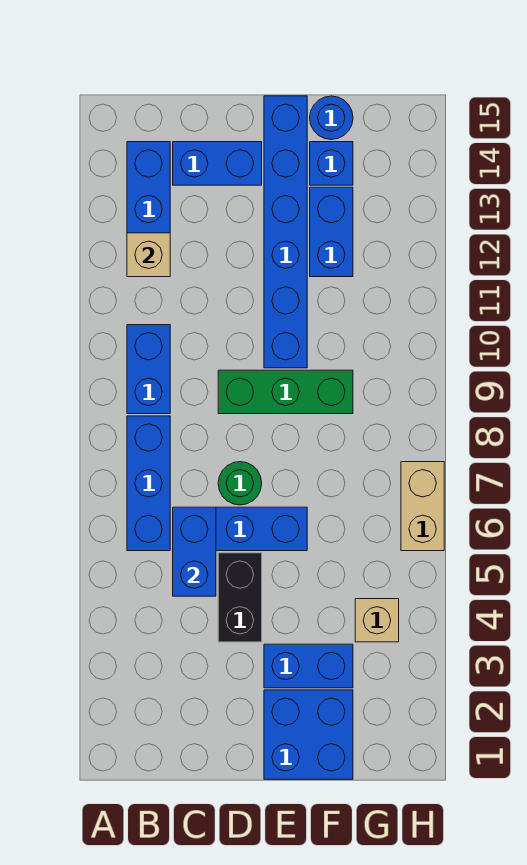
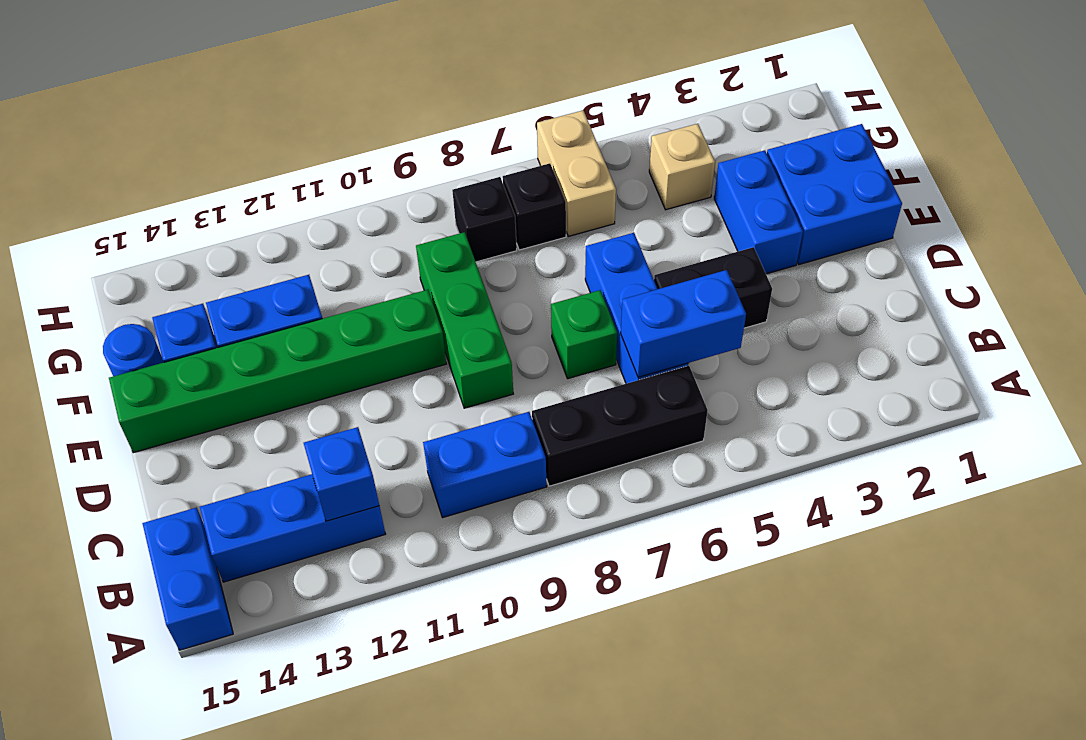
blue 1x3 brick [127,416,170,551] -> black 1x3 brick [532,366,708,486]
tan 1x1 brick [127,233,170,277] -> blue 1x1 brick [304,427,379,521]
blue 1x2 brick [173,142,262,185] -> blue 1x2 brick moved to [142,508,233,650]
green 1x1 round brick [218,462,262,505] -> green 1x1 brick [551,290,617,379]
blue 1x6 brick [264,96,307,368] -> green 1x6 brick [109,290,446,453]
none -> black 1x1 brick [503,163,566,250]
none -> black 1x1 brick [452,177,517,262]
tan 1x2 brick [401,462,444,551] -> tan 1x2 brick turned to [537,110,616,236]

